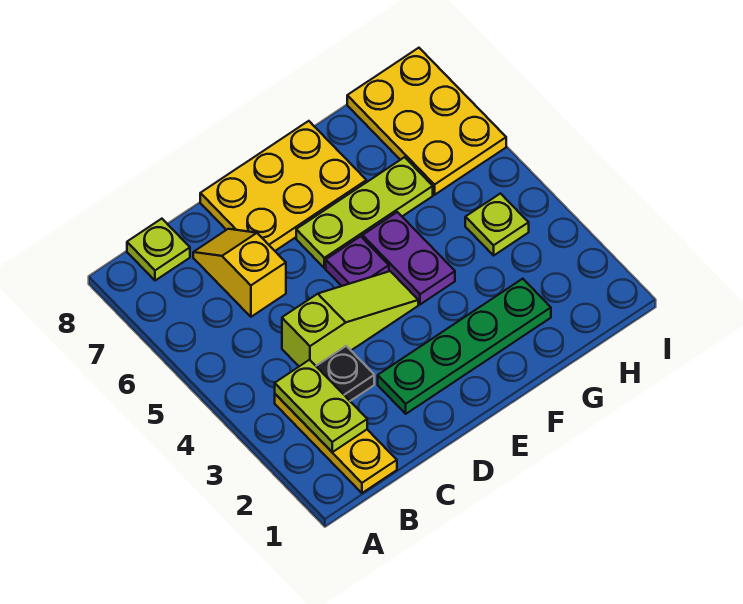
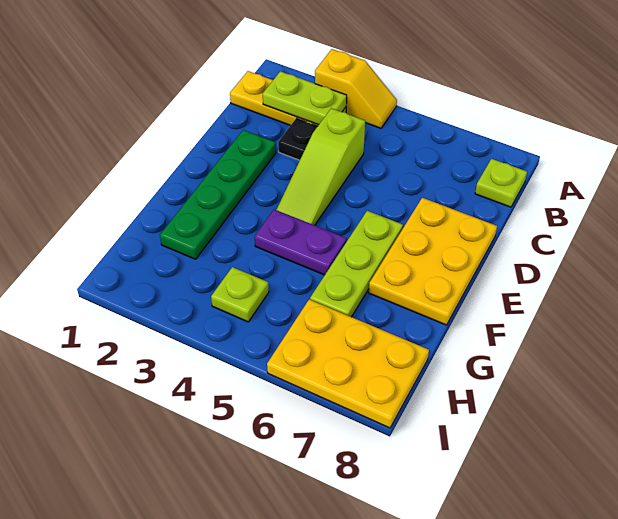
yellow 1x2 slope [193,229,286,317] -> yellow 1x2 slope moved to [315,49,397,128]
purple 1x1 plate [326,236,389,286] -> none

